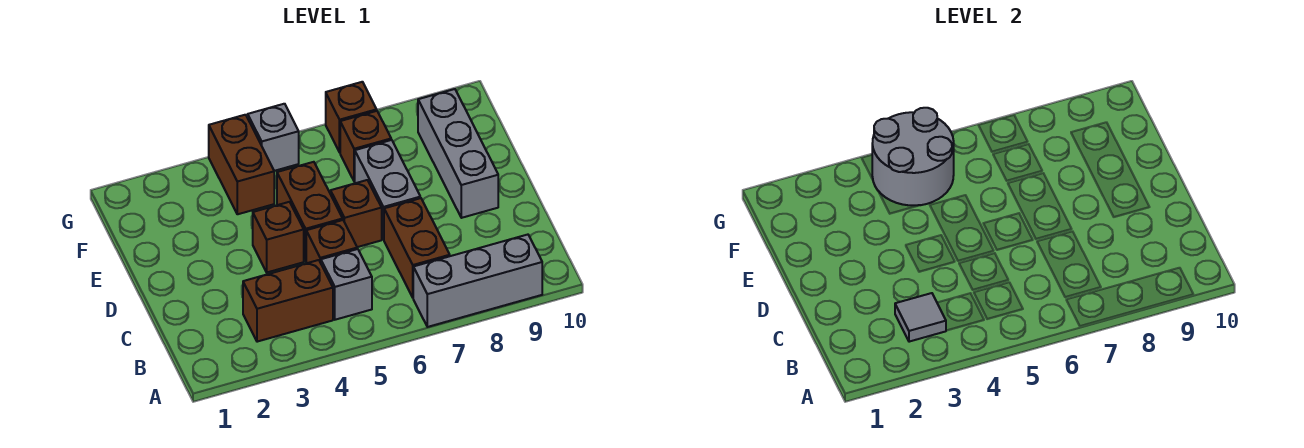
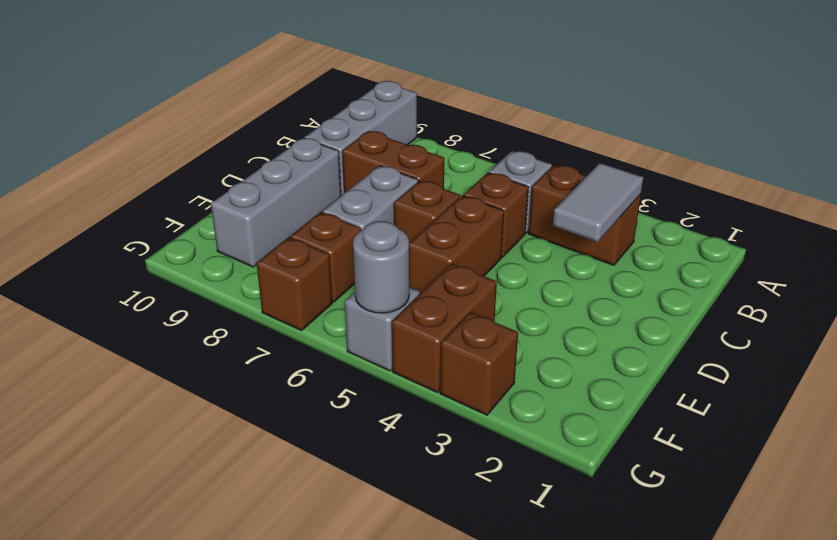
grey 1x3 brick [413,235,542,327] -> grey 1x3 brick turned to [305,81,417,196]
grey 1x1 tile [895,293,946,342] -> grey 1x2 tile [553,163,643,242]
brown 1x2 brick [384,198,450,297] -> brown 1x2 brick turned to [342,131,444,193]
brown 1x1 brick [253,202,304,272] -> brown 1x1 brick moved to [440,312,518,415]
grey 2x2 round brick [872,108,954,205] -> grey 1x1 round brick [353,221,409,313]

